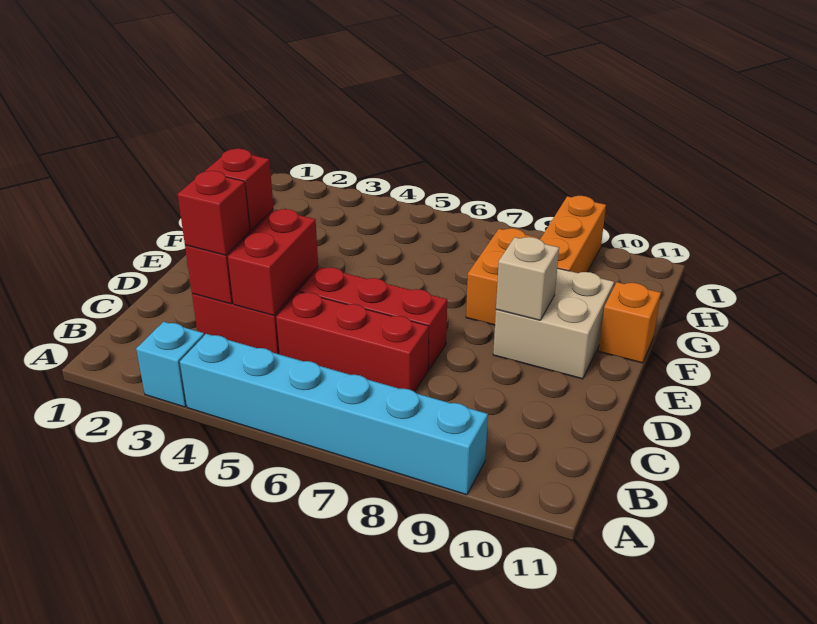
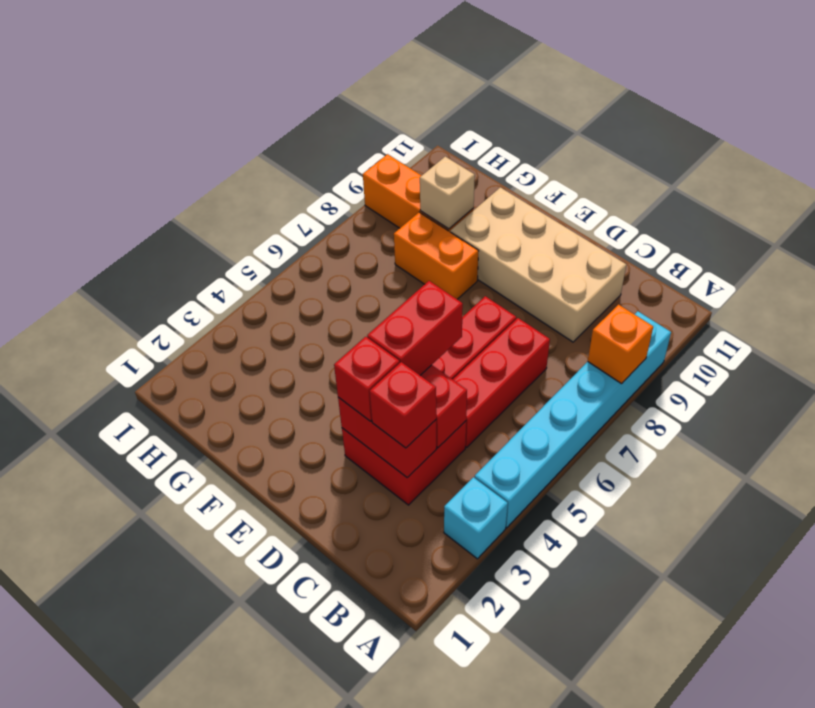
none -> red 1x2 brick [367,281,463,375]
tan 2x2 brick [493,268,614,379] -> tan 2x4 brick [450,187,626,342]
tan 1x1 brick [496,237,559,320] -> tan 1x1 brick moved to [420,156,475,229]
orange 1x1 brick [599,282,661,363] -> orange 1x1 brick moved to [588,305,653,384]

